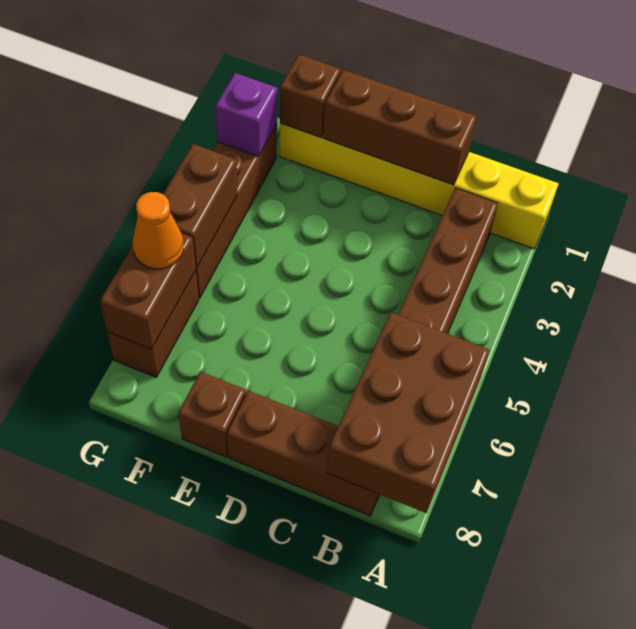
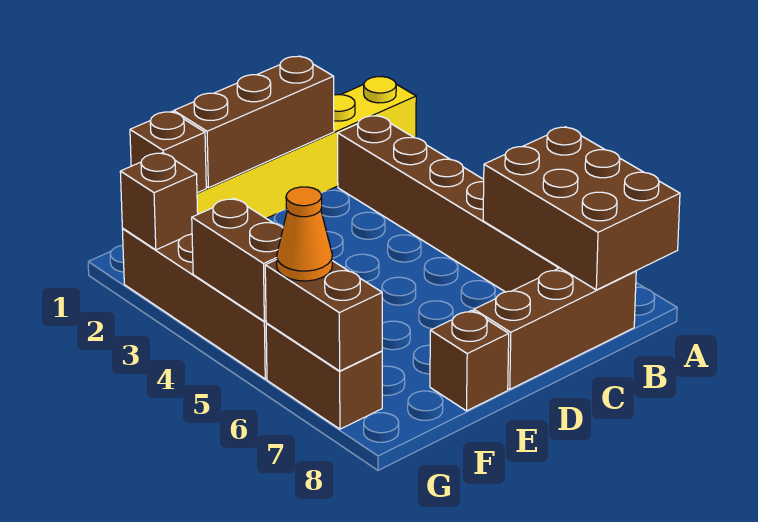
purple 1x1 brick [215,73,277,157] -> brown 1x1 brick [120,153,198,250]

